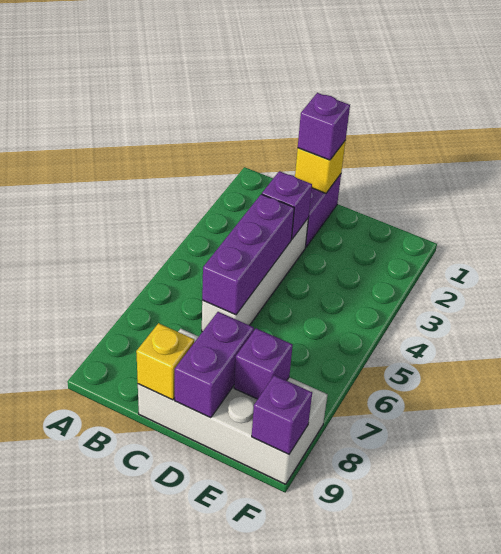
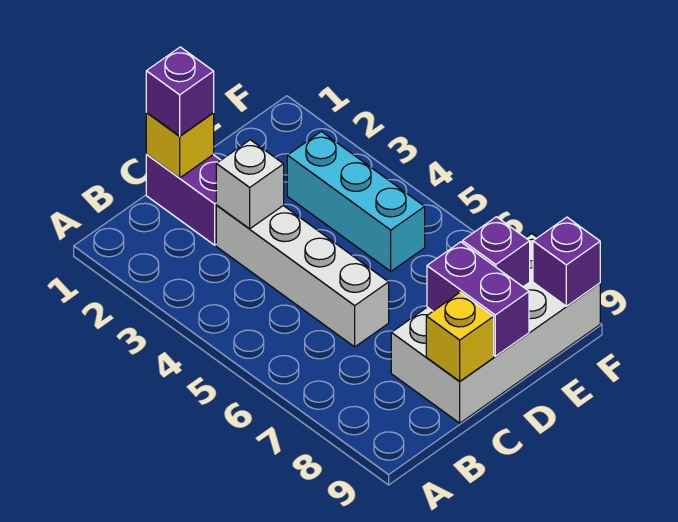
purple 1x1 brick [262,171,312,239] -> white 1x1 brick [216,140,284,229]
purple 1x3 brick [202,194,294,315] -> none
none -> cyan 1x3 brick [287,131,425,271]

